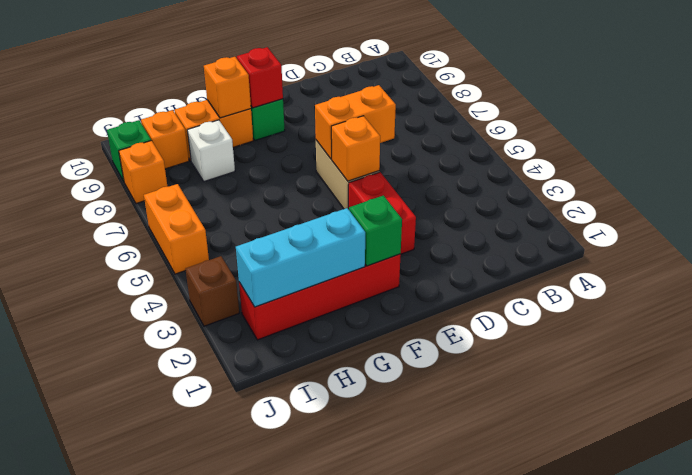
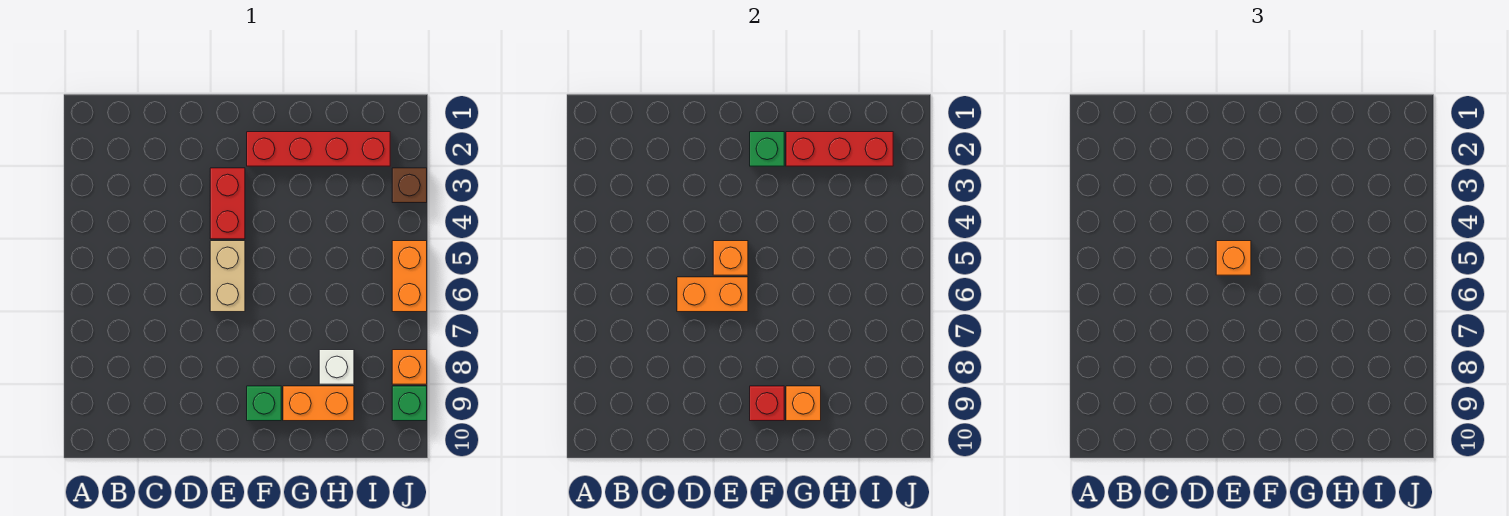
cyan 1x3 brick [236,208,365,307] -> red 1x3 brick [786,132,893,166]
orange 1x1 brick [141,110,189,169] -> orange 1x1 brick moved to [1216,241,1251,275]

